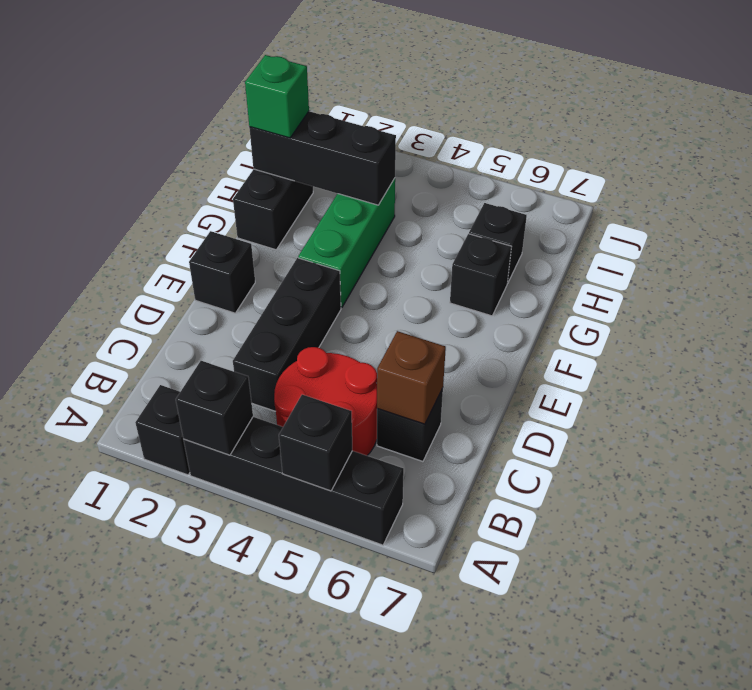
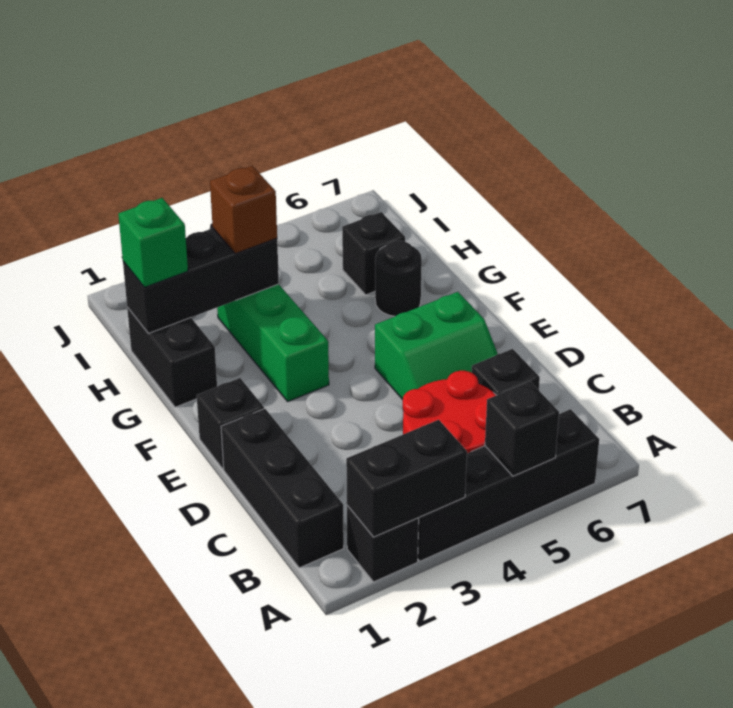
black 1x1 brick [176,361,253,455] -> black 1x2 brick [346,420,467,537]
black 1x3 brick [233,258,341,411] -> black 1x3 brick moved to [221,409,344,568]
brown 1x1 brick [377,331,446,424] -> brown 1x1 brick moved to [210,166,277,254]
none -> green 2x2 slope [375,292,498,400]
black 1x1 brick [450,234,511,316] -> black 1x1 round brick [375,241,422,316]

